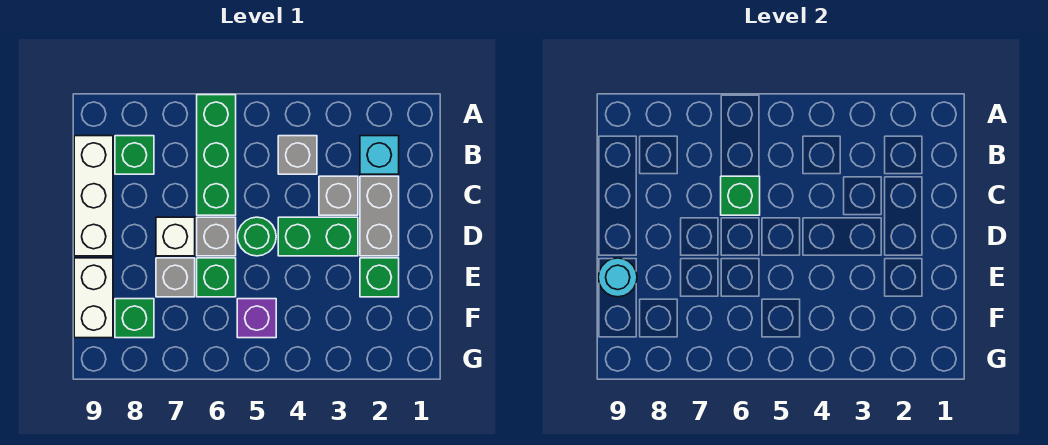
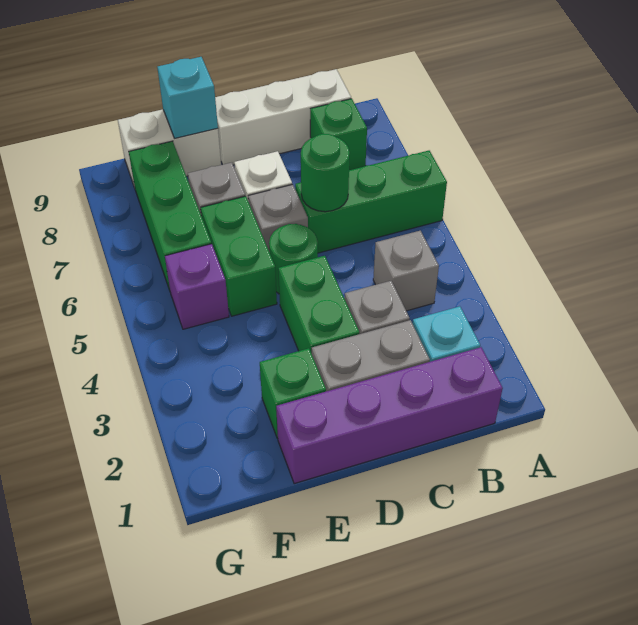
none -> purple 1x4 brick [276,347,503,484]
green 1x1 brick [721,176,760,215] -> green 1x1 round brick [301,134,350,212]
green 1x1 brick [197,258,236,297] -> green 1x2 brick [201,196,277,316]
cyan 1x1 round brick [598,258,637,297] -> cyan 1x1 brick [157,57,218,138]
green 1x1 brick [115,299,154,338] -> green 1x3 brick [129,141,211,290]

